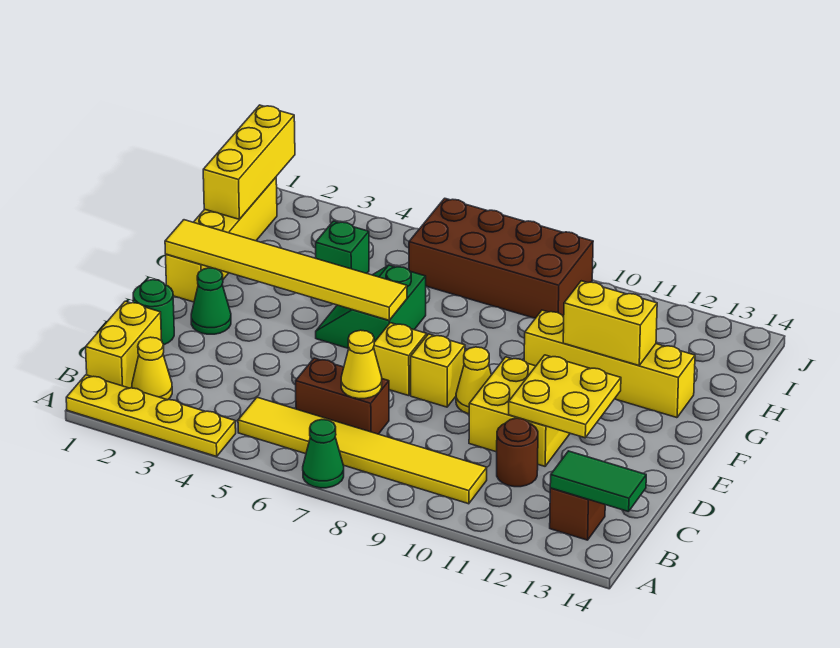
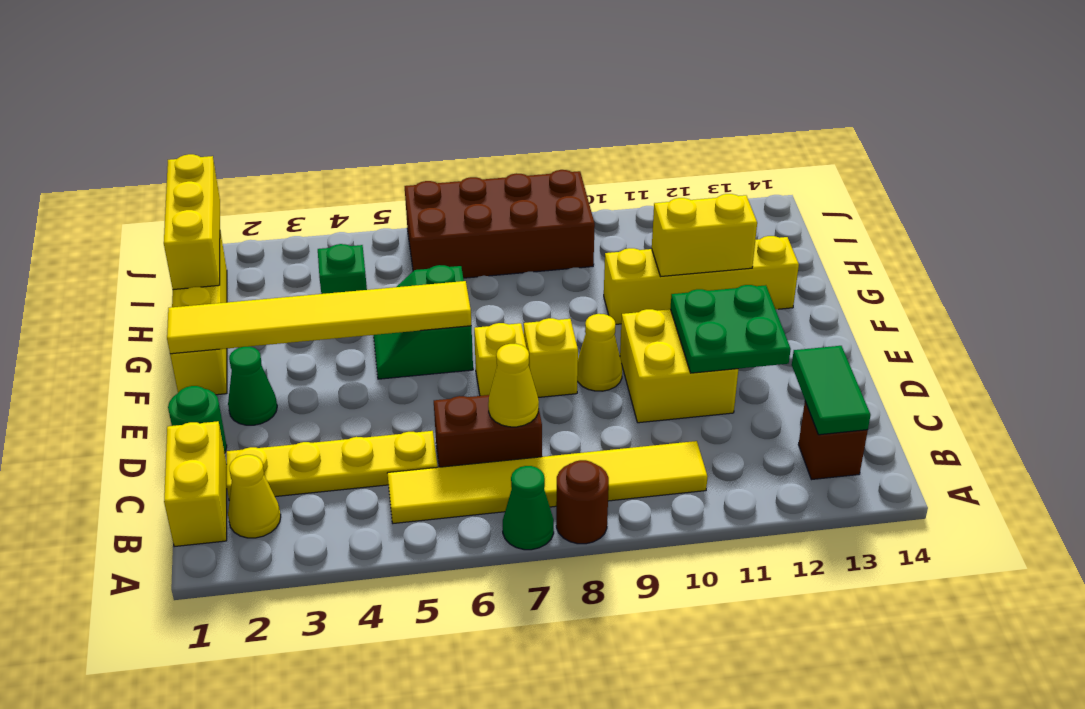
yellow 1x4 plate [66,375,236,456] -> yellow 1x4 plate moved to [227,431,438,501]
green 1x2 tile [550,451,646,512] -> green 1x2 tile turned to [792,346,871,435]
brown 1x1 round brick [497,418,538,487] -> brown 1x1 round brick moved to [556,460,609,544]
yellow 2x2 plate [509,355,621,438] -> green 2x2 plate [670,285,791,373]

